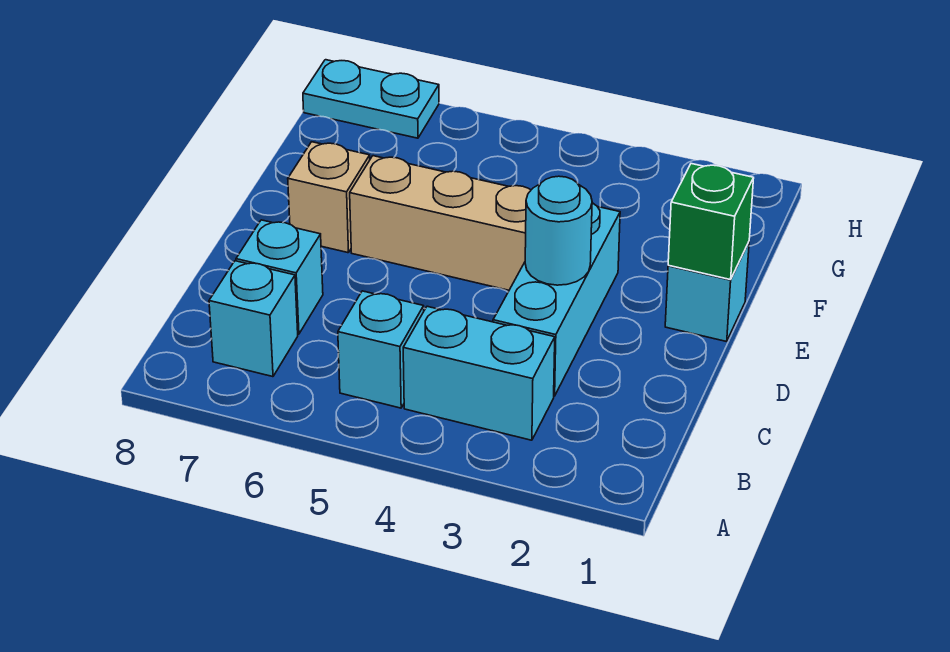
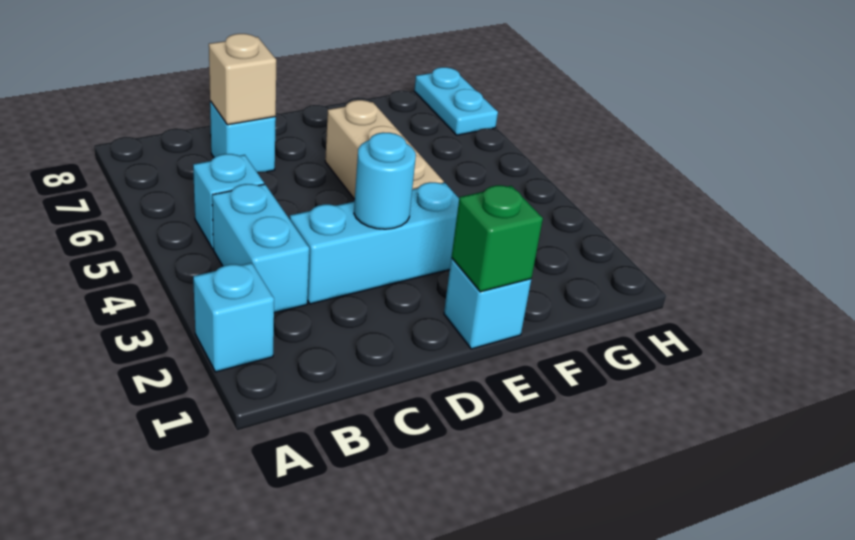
cyan 1x1 brick [209,261,298,377] -> cyan 1x1 brick moved to [193,263,274,372]
tan 1x1 brick [288,142,370,253] -> tan 1x1 brick moved to [209,34,276,125]

